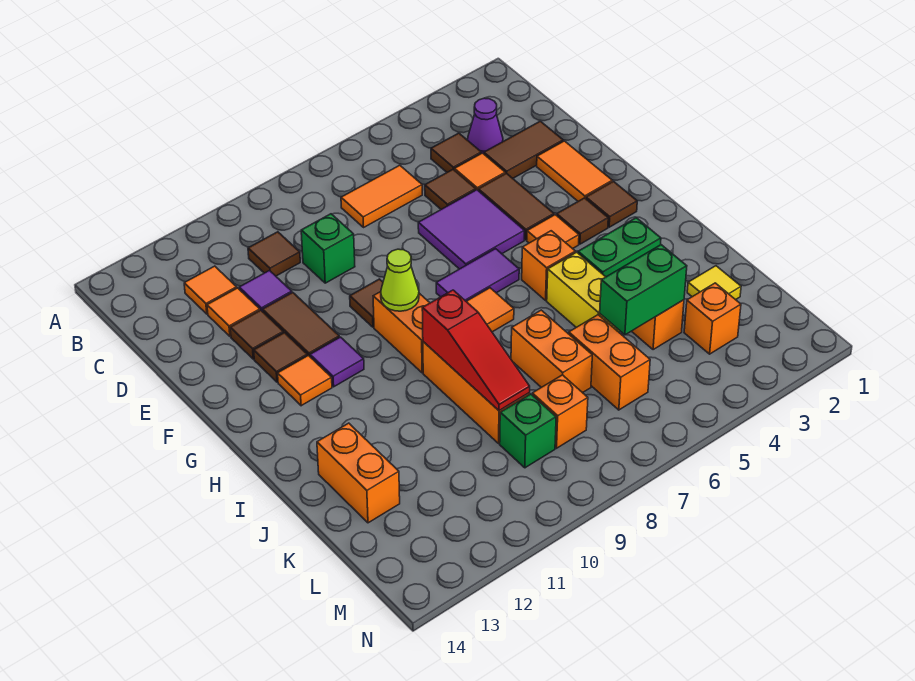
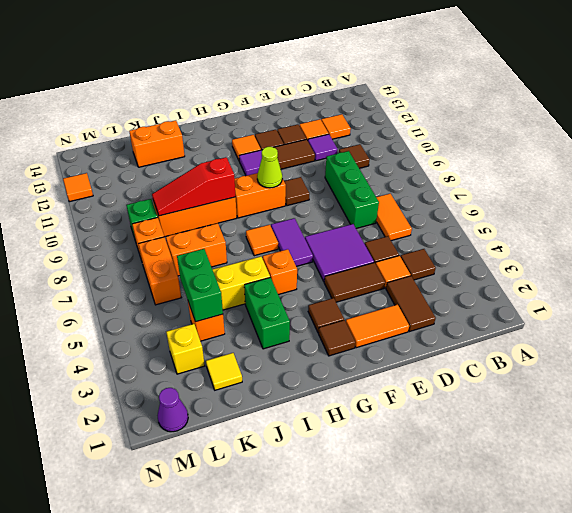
purple 1x1 cone [468,98,503,154] -> purple 1x1 cone moved to [158,388,188,432]
green 1x1 brick [301,214,355,283] -> green 1x3 brick [325,151,379,228]
orange 1x1 tile [527,215,579,249] -> orange 1x1 tile moved to [63,173,93,202]
orange 1x2 brick [569,315,650,410] -> orange 1x2 brick turned to [138,237,181,305]
orange 1x1 brick [684,283,741,354] -> yellow 1x1 brick [166,324,205,374]

